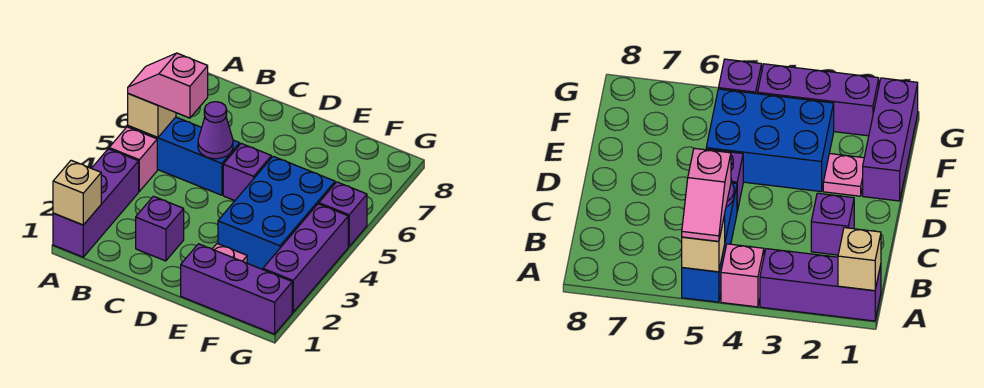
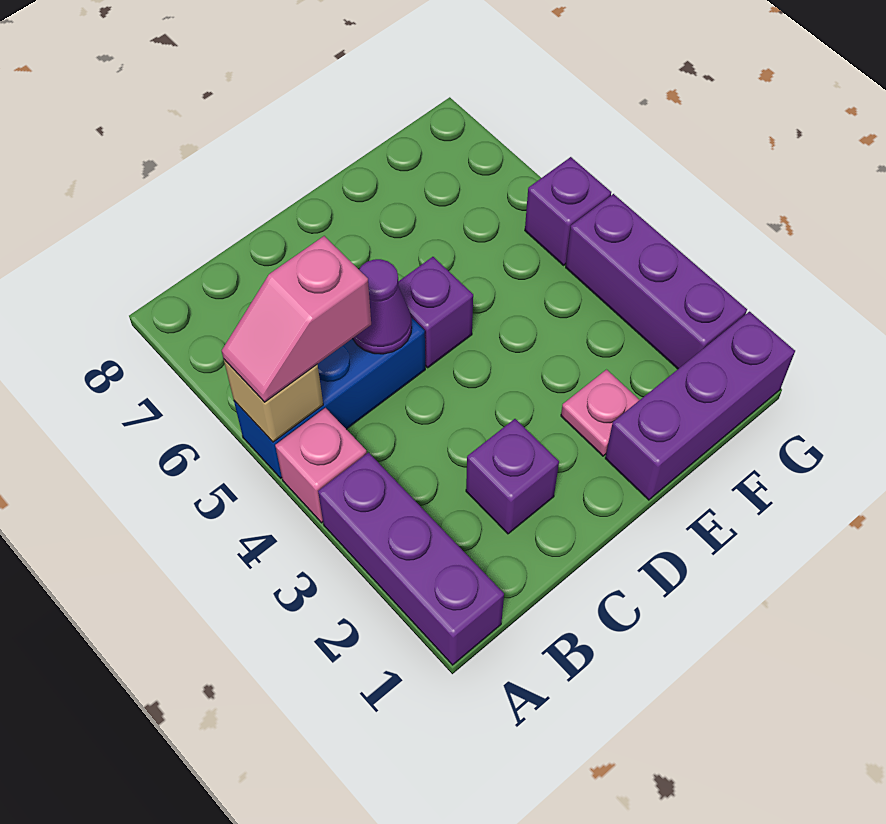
tan 1x1 brick [53,160,101,225] -> none
blue 2x3 brick [218,156,335,270] -> none

